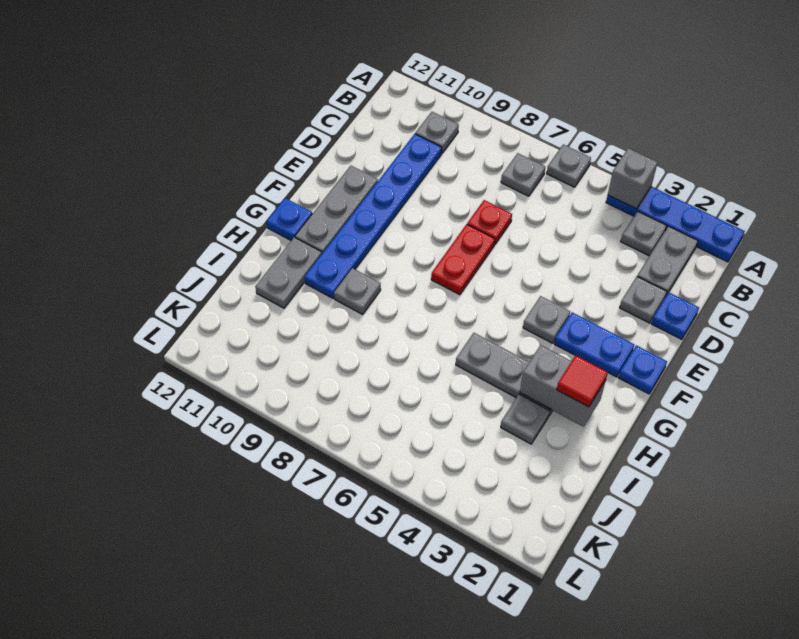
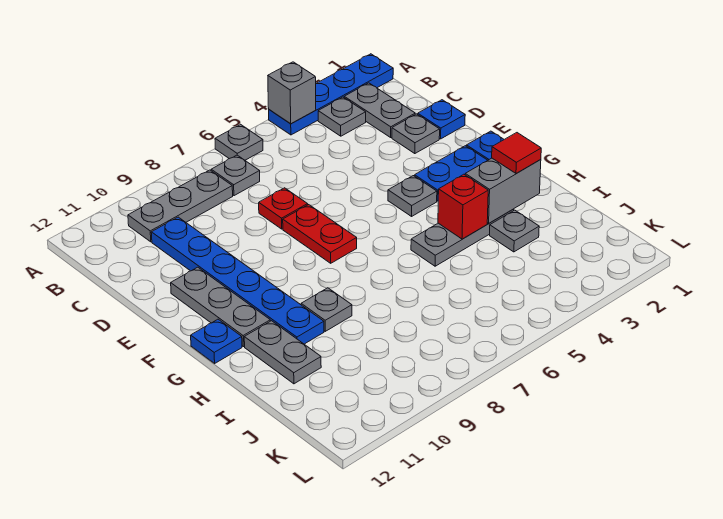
grey 1x1 plate [415,112,459,153] -> grey 1x3 plate [128,170,233,242]
none -> red 1x1 brick [438,174,488,239]

